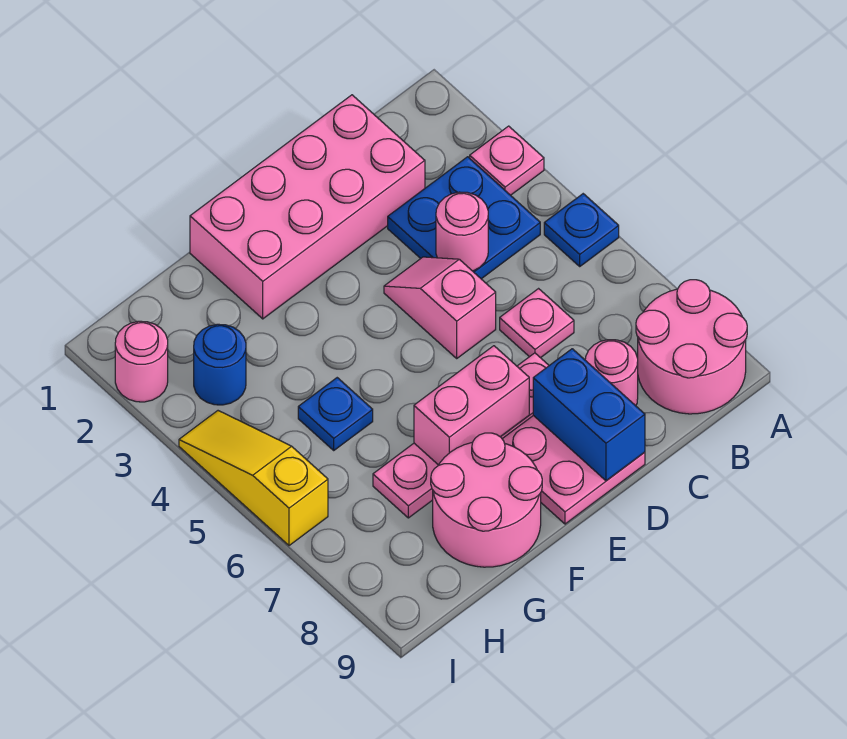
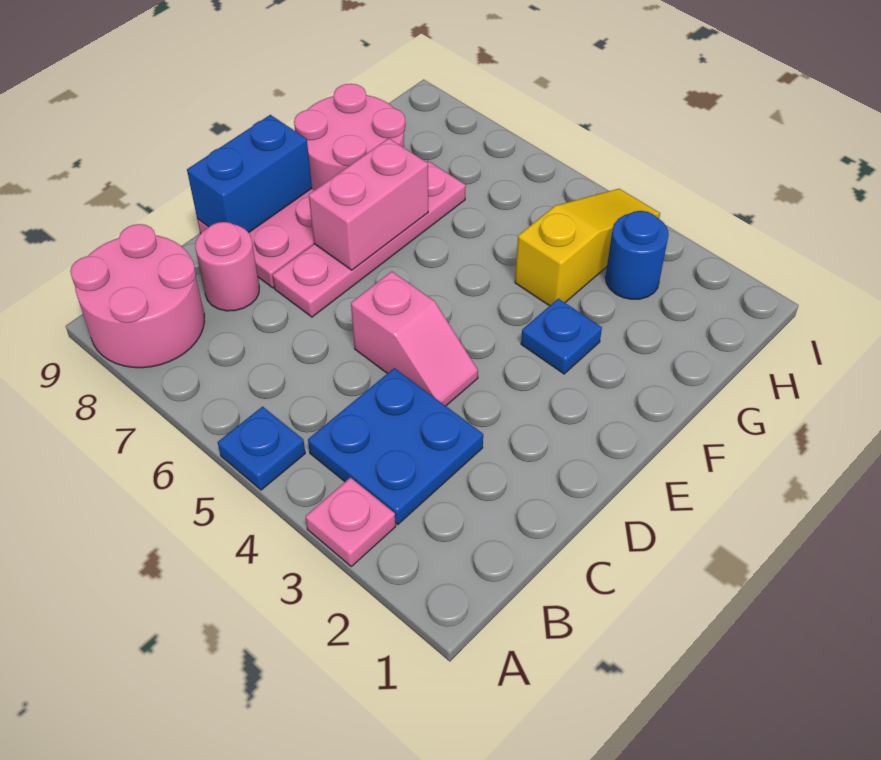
pink 2x4 brick [190,95,425,319] -> none
pink 1x1 round brick [436,192,488,271] -> none
pink 1x1 plate [500,289,574,358] -> none
blue 1x2 brick [533,349,645,481] -> blue 1x2 brick turned to [187,115,312,233]
blue 1x1 plate [298,378,373,450] -> blue 1x1 plate moved to [521,299,602,374]
pink 1x1 round brick [115,321,168,402] -> none
yellow 1x3 slope [179,411,328,546] -> yellow 1x3 slope turned to [515,189,660,306]

